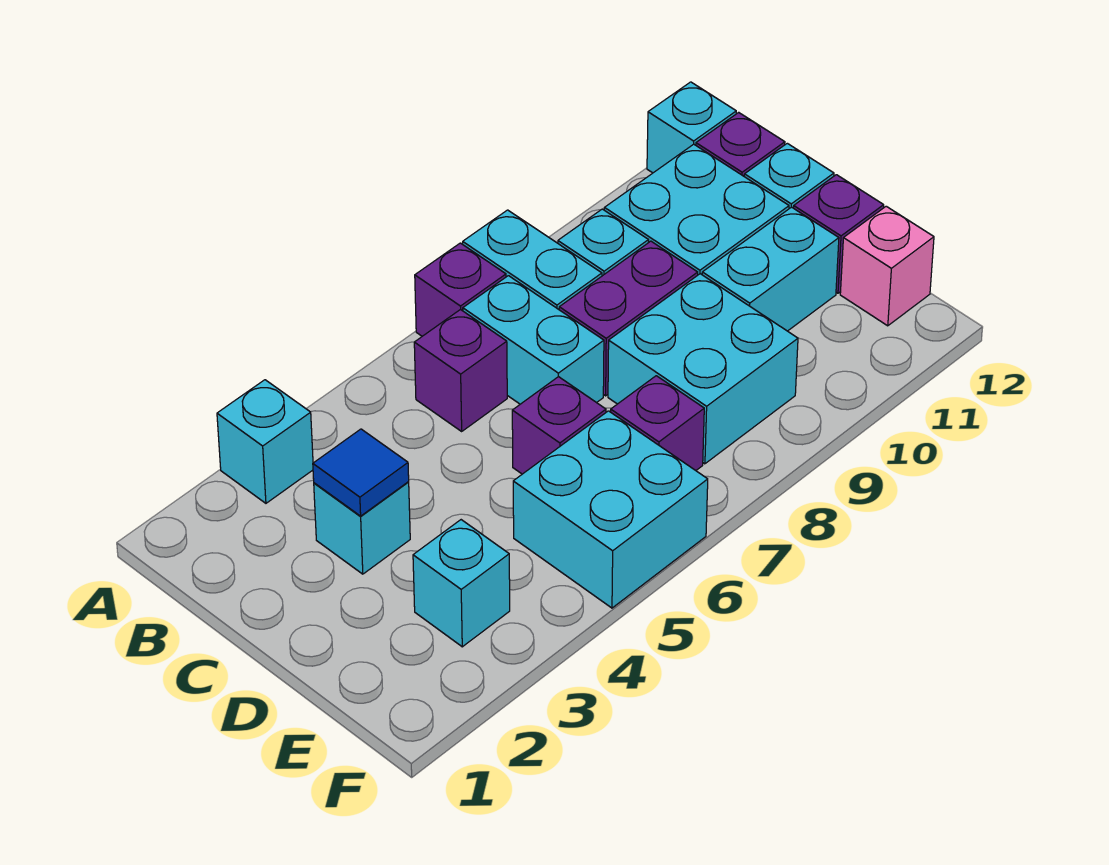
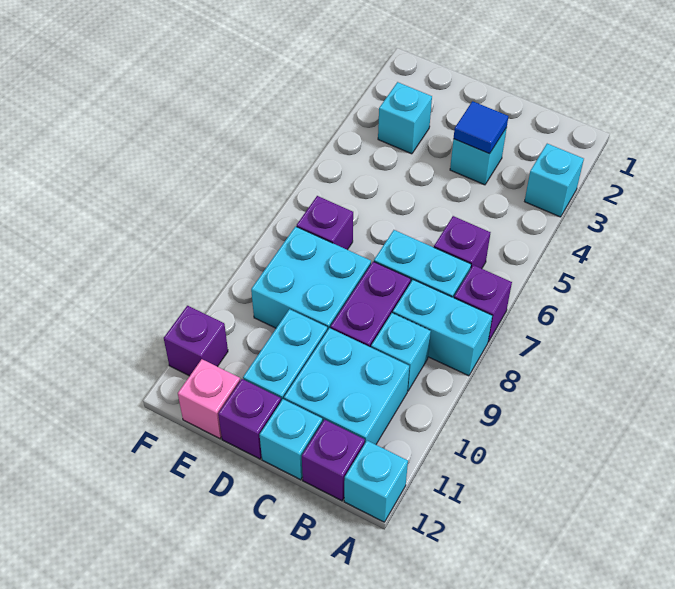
purple 1x1 brick [512,377,606,474] -> purple 1x1 brick moved to [164,306,228,376]
cyan 2x2 brick [513,411,708,608] -> none

